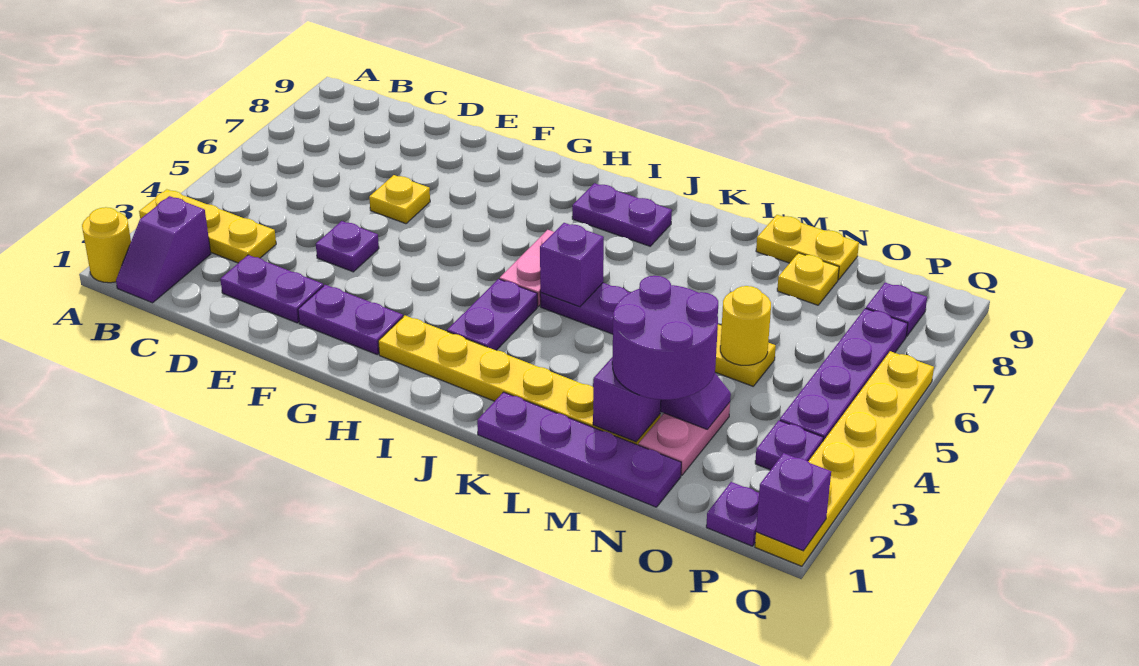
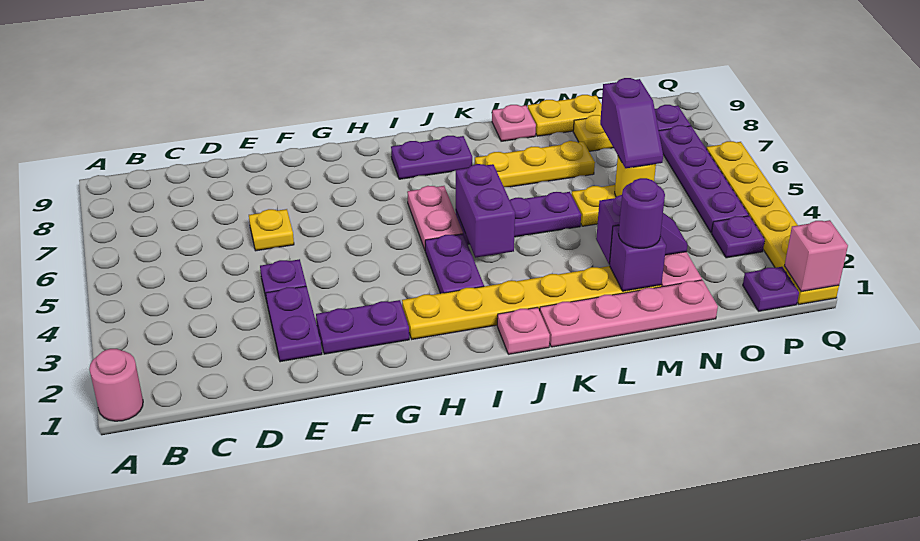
yellow 1x1 round brick [82,207,131,283] -> pink 1x1 round brick [89,349,143,421]
yellow 1x3 plate [139,189,276,263] -> yellow 1x3 plate moved to [475,141,595,187]
purple 1x2 slope [116,196,211,303] -> purple 1x2 slope moved to [600,78,663,168]
purple 1x2 plate [220,255,323,323] -> purple 1x2 plate turned to [266,286,322,362]
none -> pink 1x1 plate [497,307,550,354]
purple 1x1 brick [540,223,604,307] -> purple 1x2 brick [456,164,515,258]
purple 1x4 plate [477,392,681,507] -> pink 1x4 plate [540,280,718,347]
none -> pink 1x1 plate [492,105,536,141]
purple 2x2 round brick [612,276,718,400] -> purple 1x1 round brick [619,178,665,248]
purple 1x1 brick [756,453,831,551] -> pink 1x1 brick [785,220,848,292]

